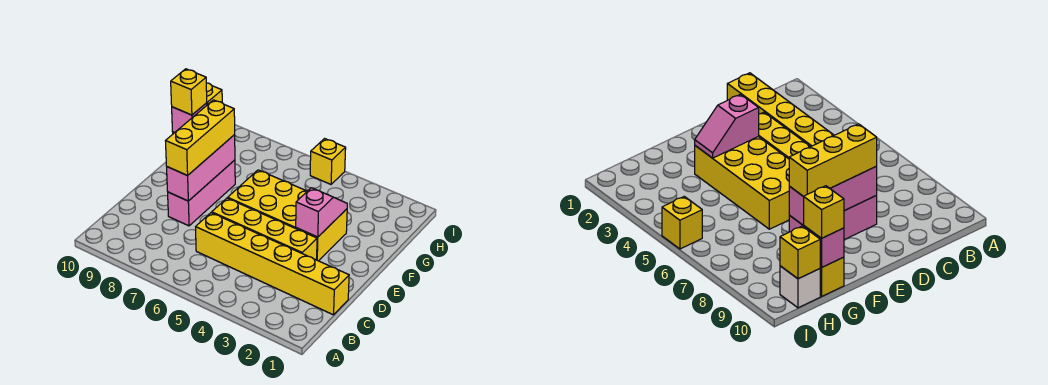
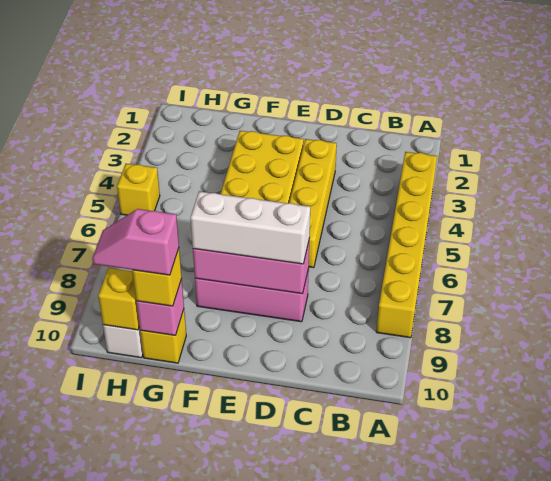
yellow 1x6 brick [196,213,349,315] -> yellow 1x6 brick moved to [376,152,437,338]
yellow 1x3 brick [166,100,235,176] -> white 1x3 brick [191,191,310,264]
pink 1x2 slope [296,188,347,237] -> pink 1x2 slope moved to [92,209,179,275]

